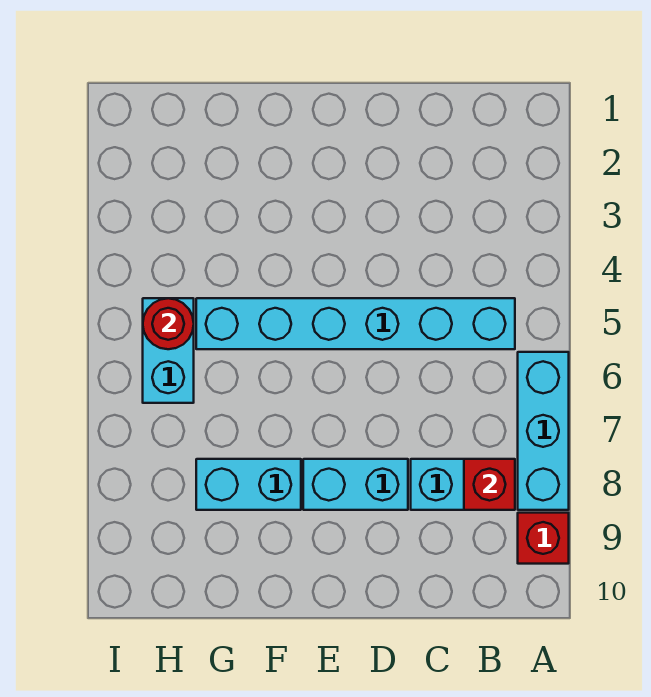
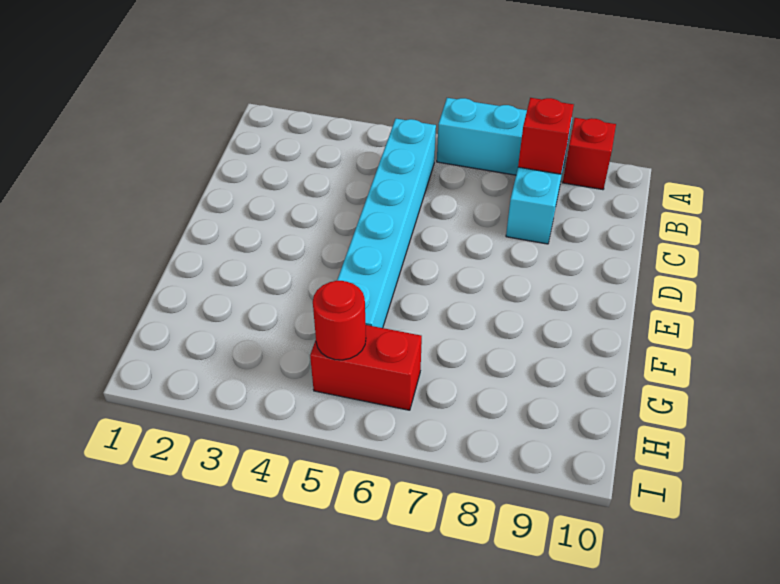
cyan 1x2 brick [303,459,408,510] -> none
cyan 1x2 brick [196,459,301,510] -> none
cyan 1x2 brick [143,298,194,403] -> red 1x2 brick [310,325,422,410]

